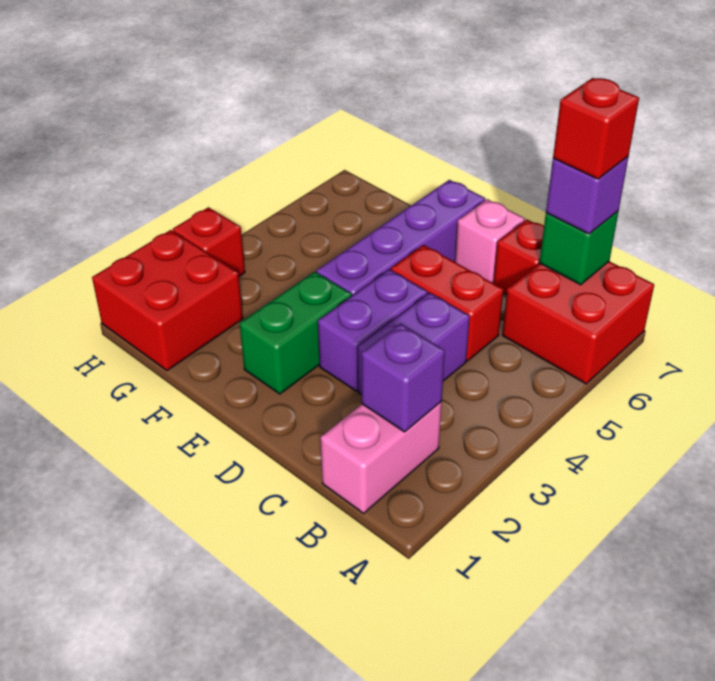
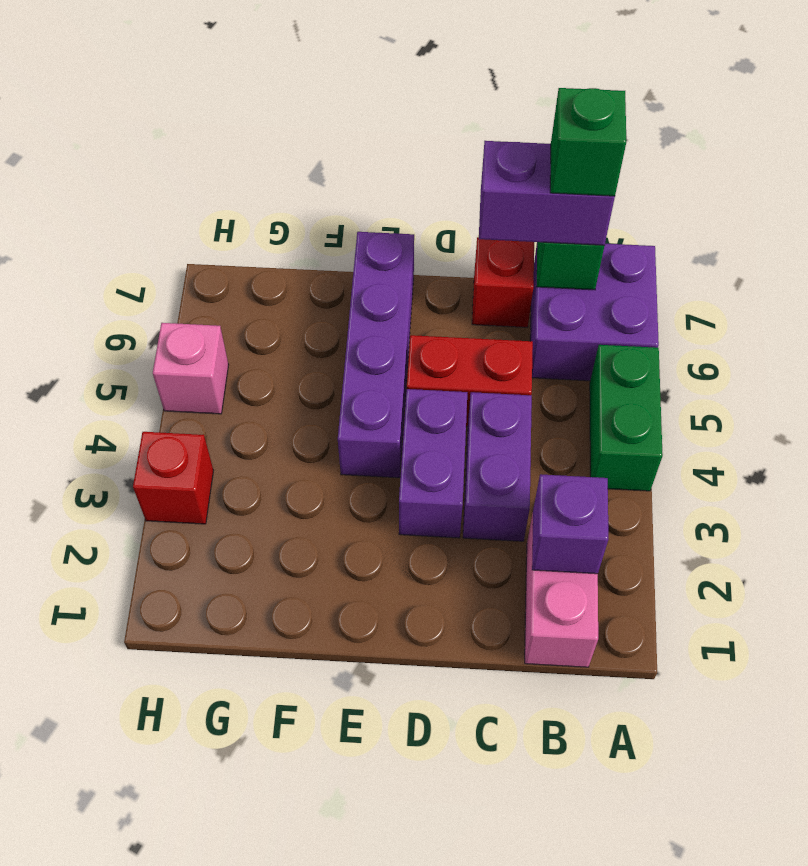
red 2x2 brick [502,261,654,384] -> purple 2x2 brick [530,244,659,381]
purple 1x1 brick [546,157,628,234] -> purple 1x2 brick [479,141,615,245]
red 1x1 brick [553,78,639,179] -> green 1x1 brick [550,88,626,196]
pink 1x1 brick [455,199,525,283] -> pink 1x1 brick moved to [153,323,229,414]
green 1x2 brick [240,272,352,394] -> green 1x2 brick moved to [590,345,663,491]
red 2x2 brick [92,230,243,371] -> none

